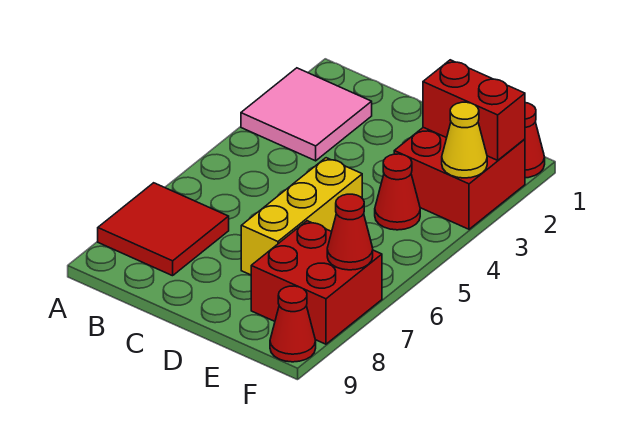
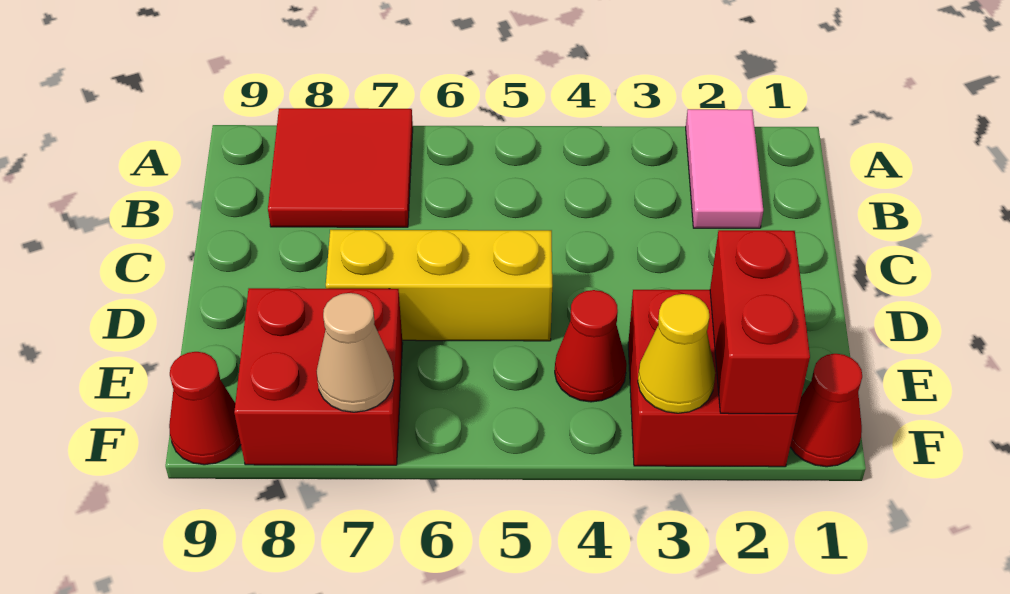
pink 2x2 tile [241,68,372,161] -> pink 1x2 tile [686,109,763,228]
red 1x1 cone [327,194,373,270] -> tan 1x1 cone [317,293,394,412]

